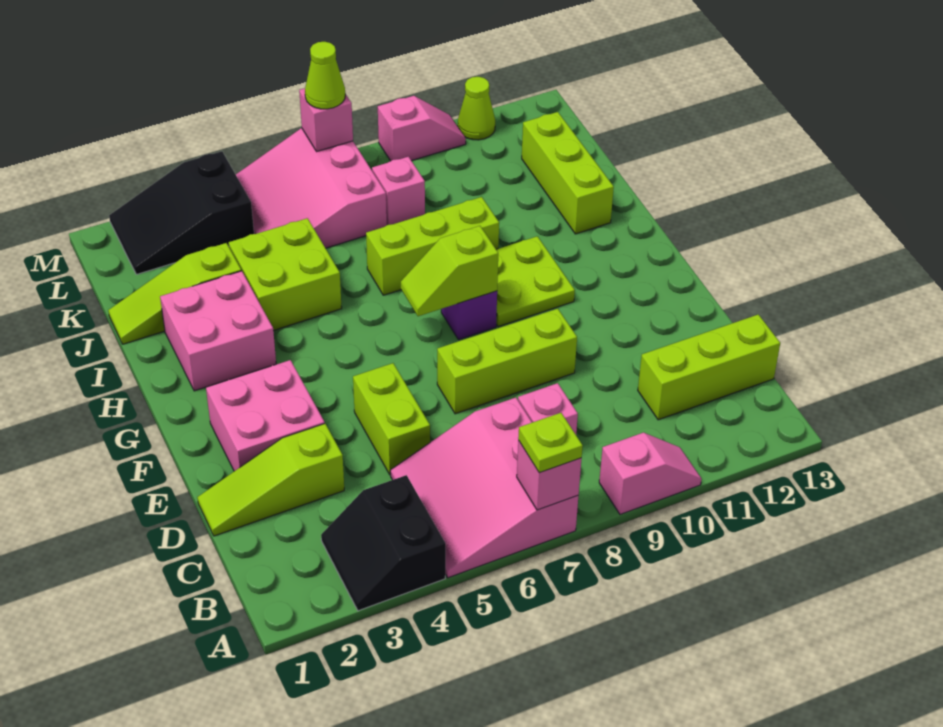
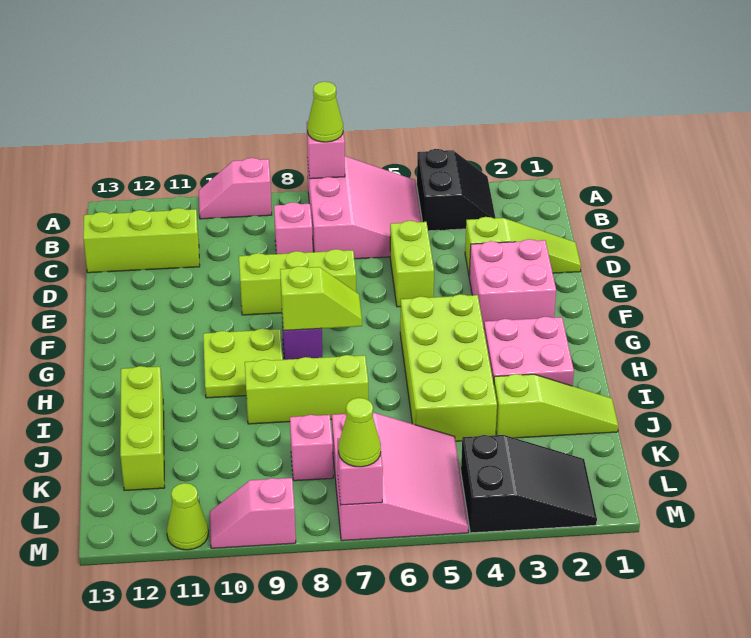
lime 1x1 plate [518,413,583,473] -> lime 1x1 cone [307,82,343,142]
lime 2x2 brick [229,218,342,331] -> lime 2x4 brick [400,294,497,441]

